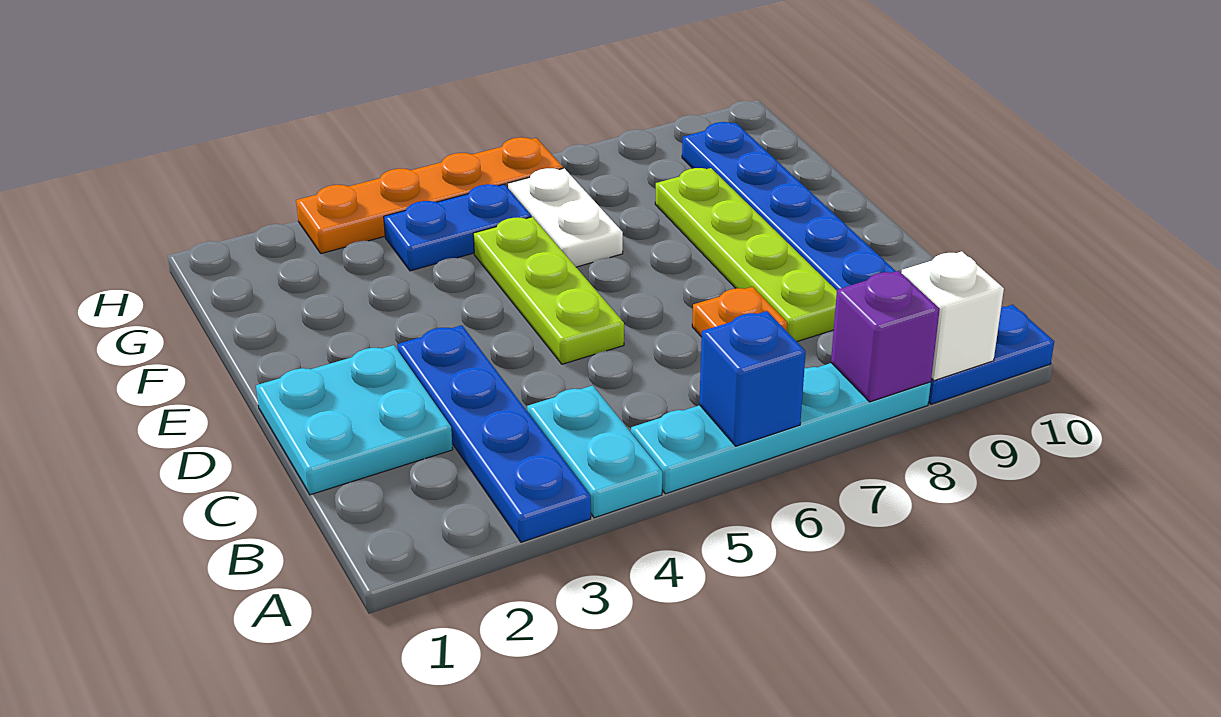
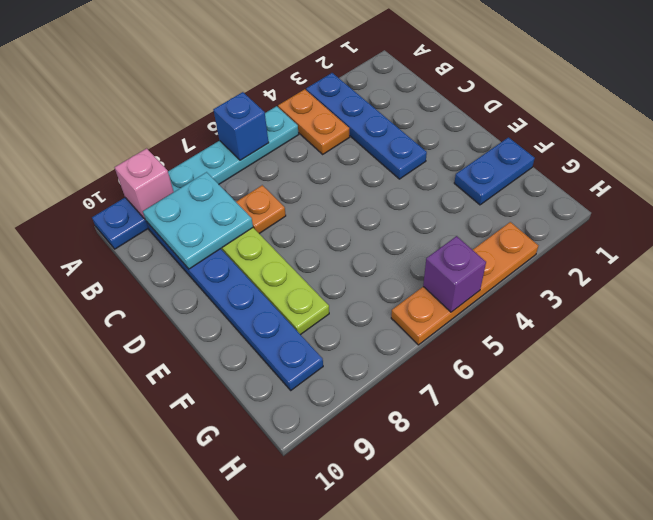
cyan 1x2 plate [527,385,662,518] -> orange 1x2 plate [278,89,350,154]
purple 1x1 brick [831,271,940,402] -> purple 1x1 brick moved to [423,236,486,312]
white 1x1 brick [902,251,1004,381] -> pink 1x1 brick [115,148,174,219]
cyan 2x2 plate [256,345,453,495] -> cyan 2x2 plate moved to [143,172,253,269]
lime 1x3 plate [473,217,624,364] -> none
white 1x2 plate [507,168,623,267] -> none
blue 1x2 plate [384,184,531,271] -> blue 1x2 plate moved to [454,138,535,205]

